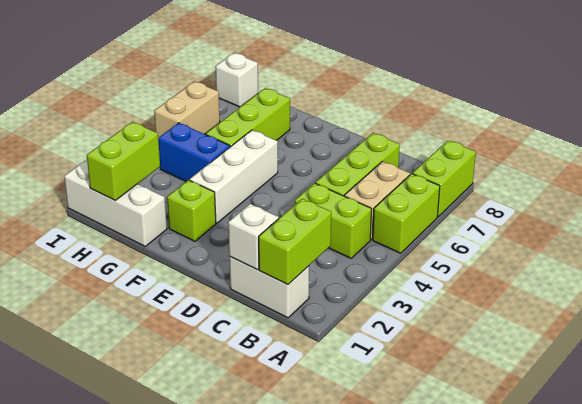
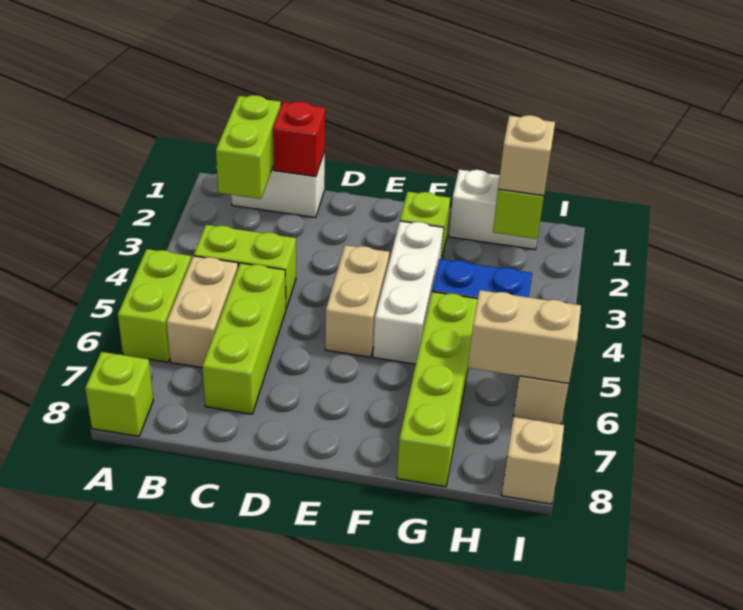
lime 1x2 brick [412,140,476,217] -> lime 1x1 brick [85,352,153,436]
white 1x1 brick [228,204,279,270] -> red 1x1 brick [273,101,325,177]
none -> tan 1x2 brick [325,245,389,357]
white 1x3 brick [64,160,167,246] -> white 1x2 brick [449,170,537,249]
lime 1x3 brick [206,88,290,147] -> lime 1x4 brick [397,292,478,487]
none -> tan 1x1 brick [498,115,555,196]
none -> tan 1x2 brick [468,290,581,384]
white 1x1 brick [215,53,258,107] -> tan 1x1 brick [501,417,564,504]

